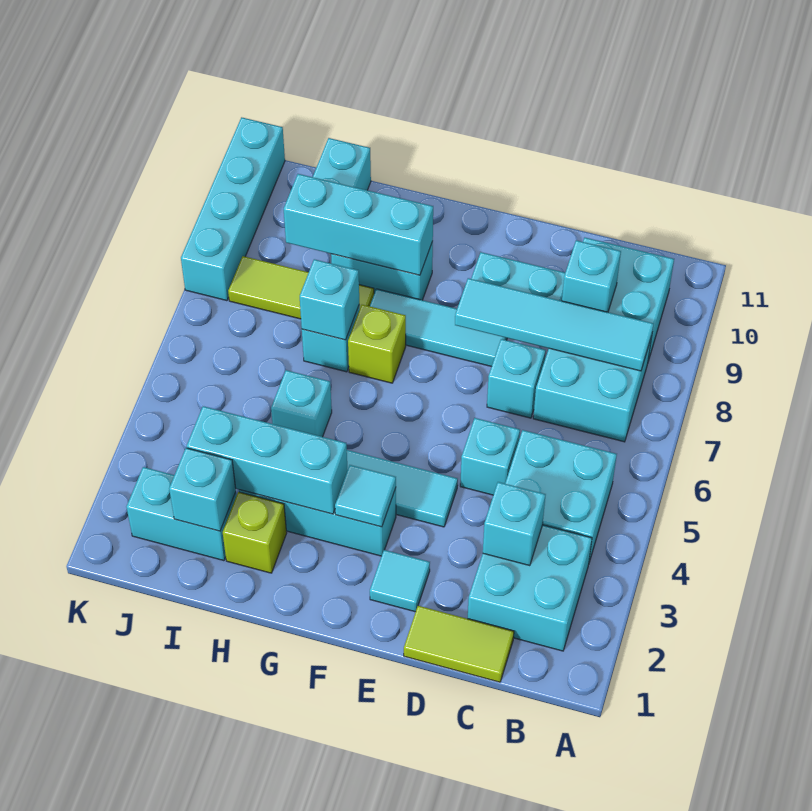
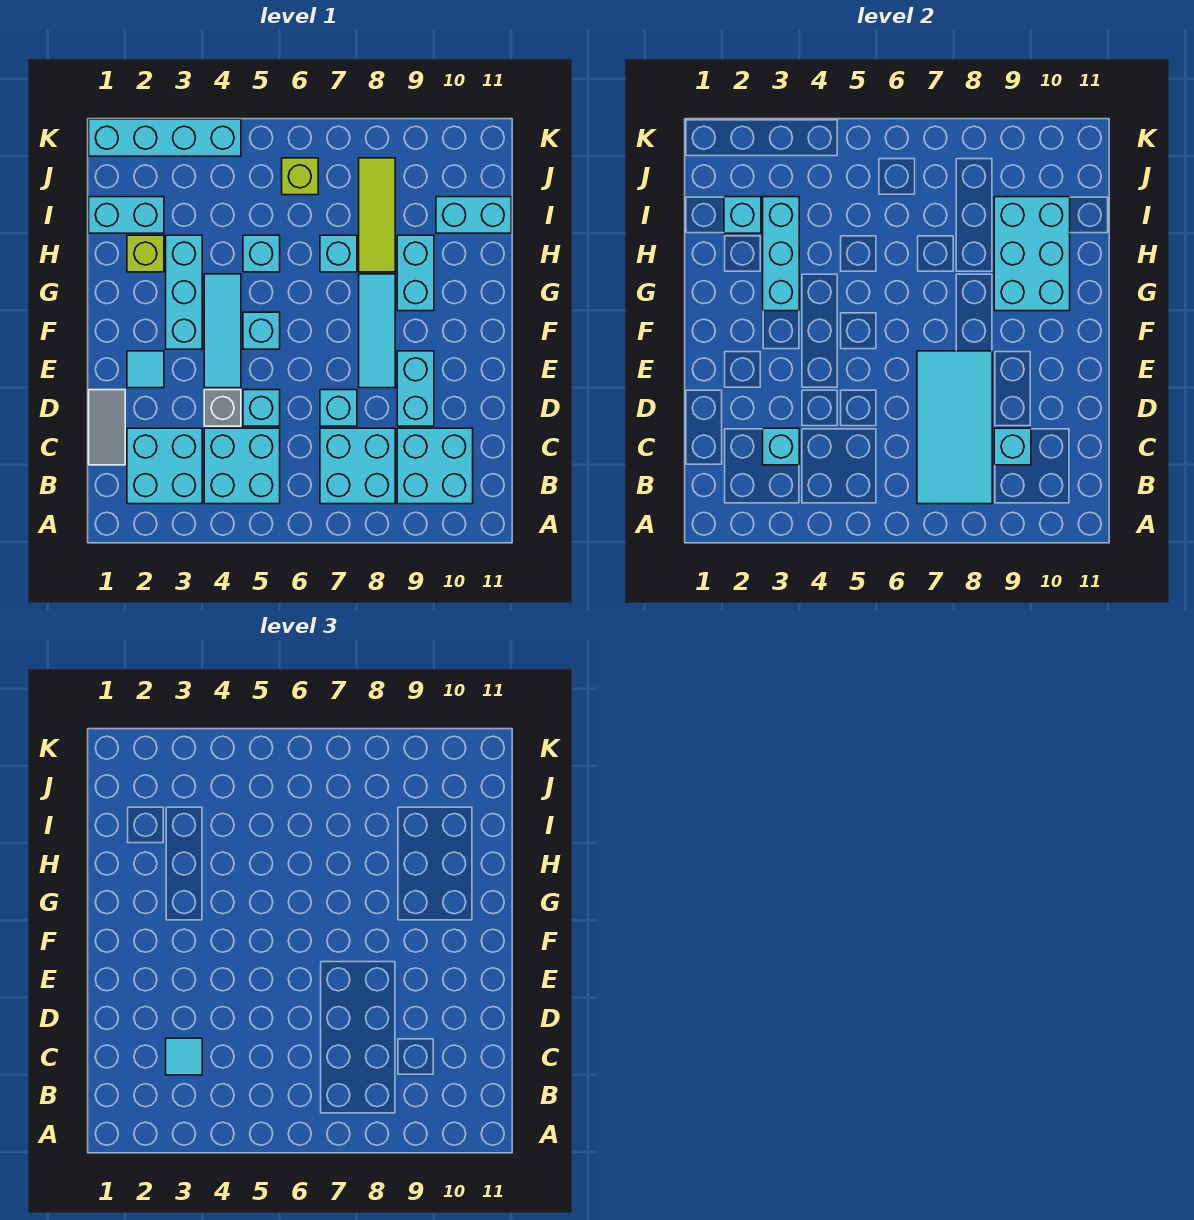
cyan 1x4 tile [455,278,654,371] -> cyan 2x4 tile [917,351,992,504]
lime 1x2 tile [404,606,514,682] -> grey 1x2 tile [89,390,125,465]
none -> grey 1x1 brick [204,390,241,426]
cyan 1x1 tile [335,465,396,527] -> cyan 1x1 tile moved to [166,1038,202,1075]
lime 1x1 brick [348,305,406,383] -> lime 1x1 brick moved to [282,158,318,195]
cyan 1x3 brick [284,174,433,275] -> cyan 2x3 brick [994,197,1070,311]
cyan 1x1 brick [300,259,359,340] -> cyan 1x1 brick moved to [243,312,280,349]
cyan 1x2 brick [127,467,237,561] -> cyan 1x2 brick turned to [89,197,164,233]
cyan 1x4 brick [181,117,285,301] -> cyan 1x4 brick moved to [89,119,241,156]

